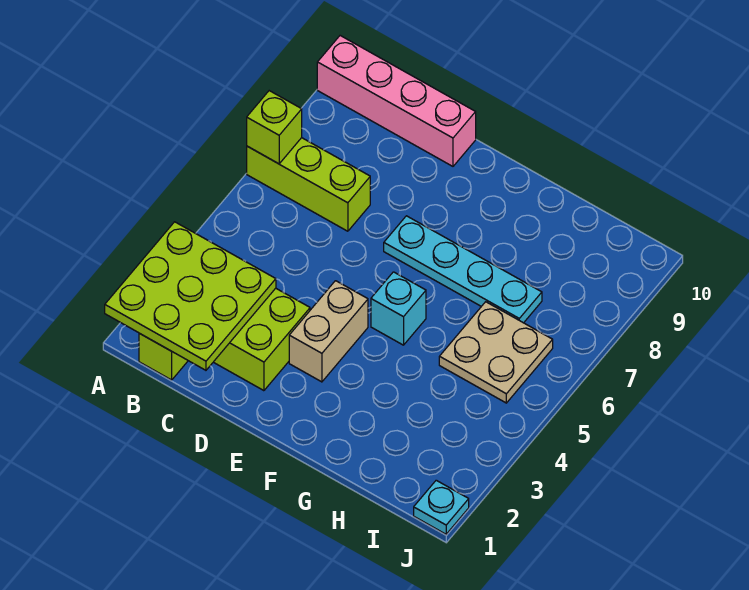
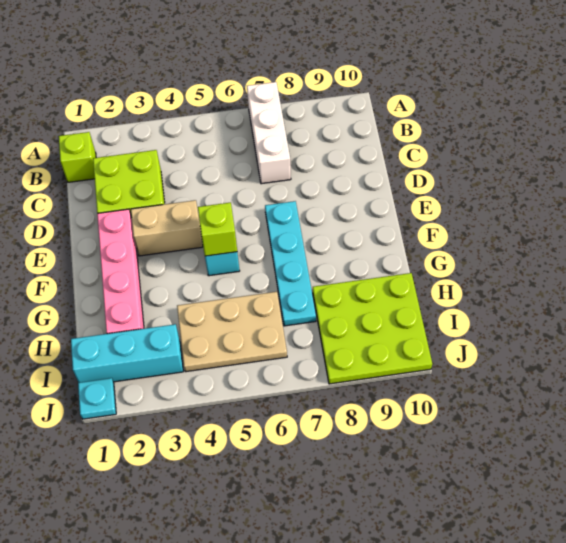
lime 3x3 plate [105,222,276,370] -> lime 3x3 plate moved to [313,273,432,384]
lime 1x3 brick [247,138,370,231] -> white 1x3 brick [247,82,291,184]
lime 1x1 brick [247,91,302,164] -> lime 1x1 brick moved to [198,202,237,256]
pink 1x4 brick [317,36,476,166] -> pink 1x4 brick moved to [97,209,144,334]
tan 2x2 plate [439,302,553,403] -> tan 2x3 plate [177,292,287,372]
none -> cyan 1x3 brick [71,324,183,383]

